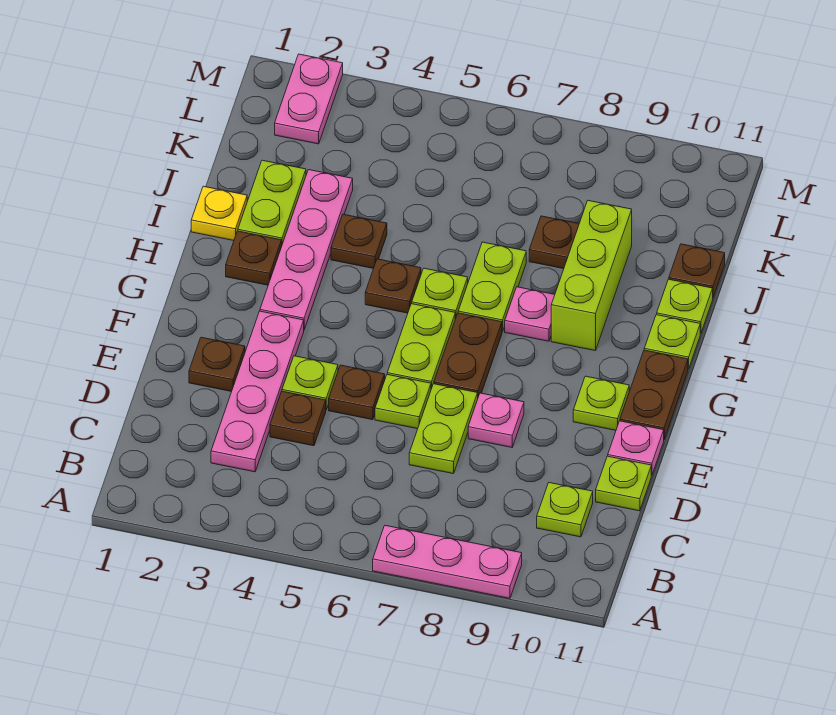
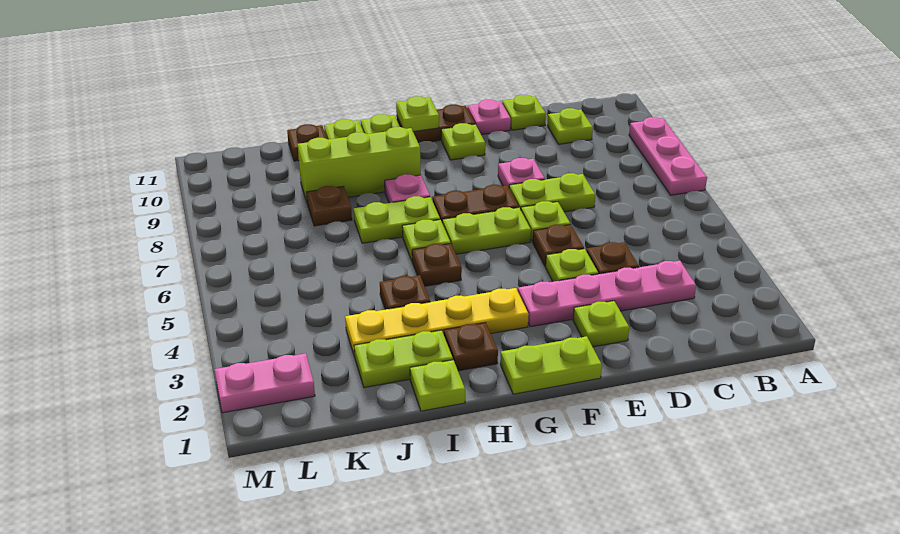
brown 1x1 plate [189,337,245,392] -> lime 1x1 plate [573,301,629,347]
none -> lime 1x2 plate [500,336,602,394]
pink 1x4 plate [260,170,353,329] -> yellow 1x4 plate [345,288,529,357]
none -> lime 1x1 plate [396,96,439,132]
yellow 1x1 plate [191,186,247,241] -> lime 1x1 plate [410,360,465,411]

